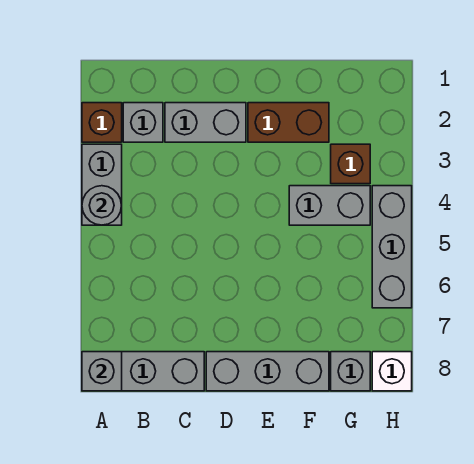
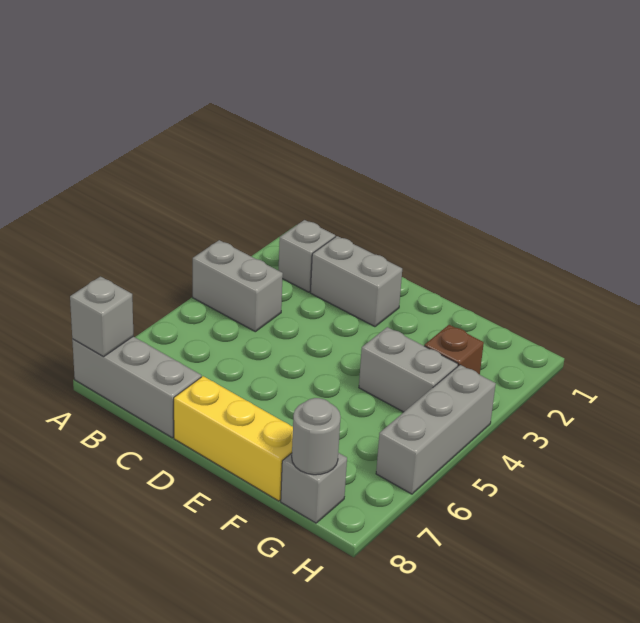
brown 1x1 brick [82,103,122,142] -> none
grey 1x2 brick [82,144,122,225] -> grey 1x2 brick turned to [193,240,283,332]
grey 1x1 round brick [82,186,121,225] -> grey 1x1 round brick moved to [292,398,341,475]
grey 1x3 brick [206,352,329,391] -> yellow 1x3 brick [174,376,293,501]
brown 1x2 brick [248,103,329,142] -> none
white 1x1 brick [372,352,412,391] -> none

